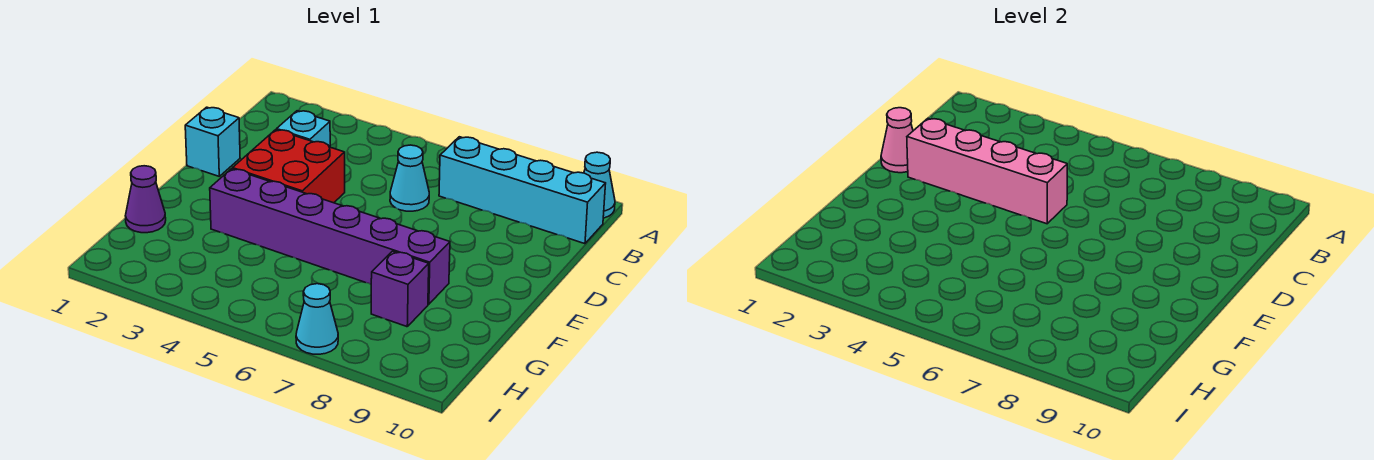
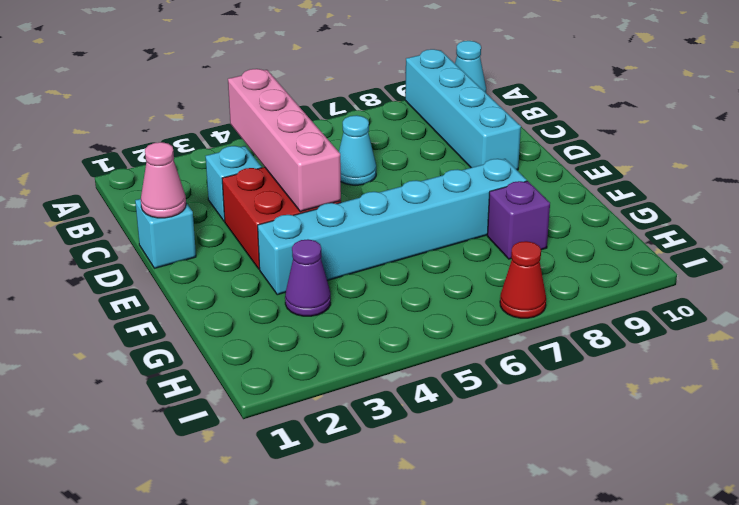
cyan 1x4 brick [439,137,606,244] -> cyan 1x4 brick turned to [405,49,521,170]
pink 1x4 brick [907,119,1067,224] -> pink 1x4 brick turned to [228,69,341,212]
purple 1x6 brick [210,169,450,304] -> cyan 1x6 brick [258,159,527,295]
purple 1x1 cone [125,166,166,233] -> purple 1x1 cone moved to [285,239,331,316]
cyan 1x1 cone [296,284,338,354] -> red 1x1 cone [500,241,546,318]

